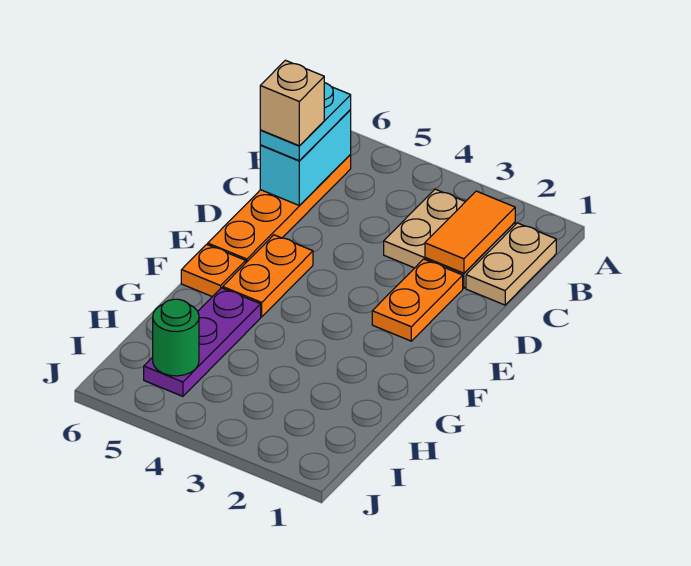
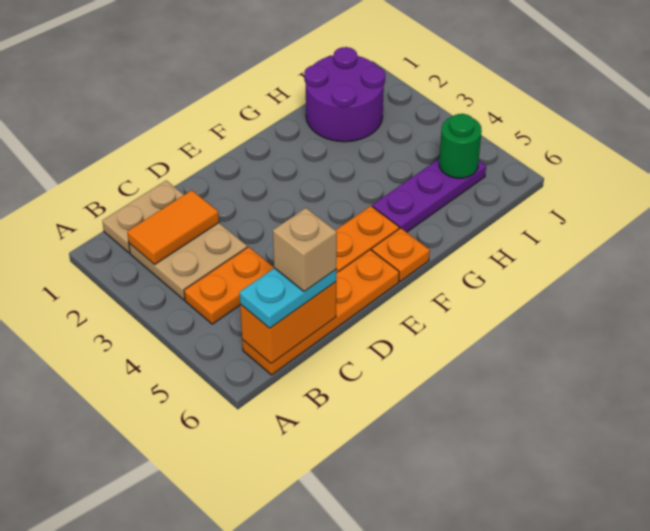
cyan 1x2 brick [260,109,351,206] -> orange 1x2 brick [240,282,336,364]
orange 1x2 plate [372,259,463,341] -> orange 1x2 plate moved to [184,247,274,324]
none -> purple 2x2 round brick [304,47,385,142]

